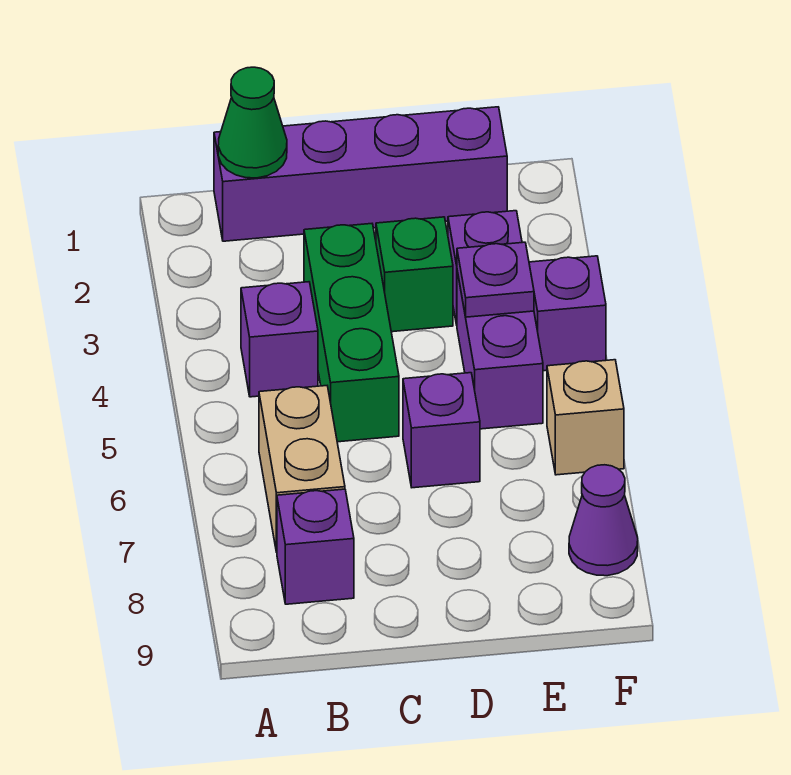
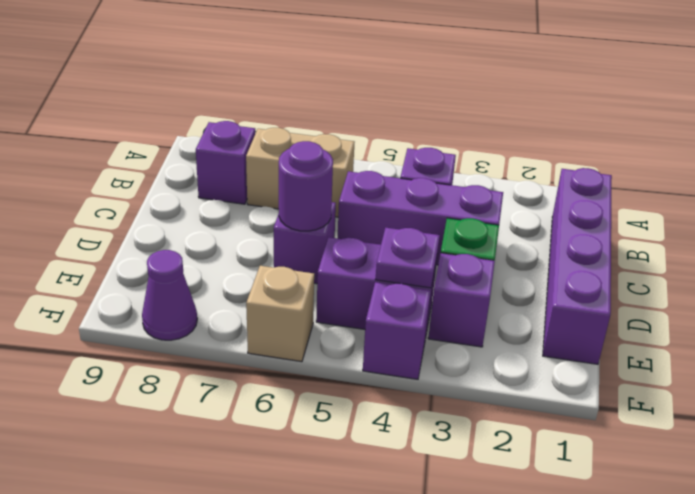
green 1x1 cone [218,67,287,178] -> none
green 1x3 brick [304,224,399,442] -> purple 1x3 brick [338,171,503,265]
none -> purple 1x1 round brick [279,141,333,231]

